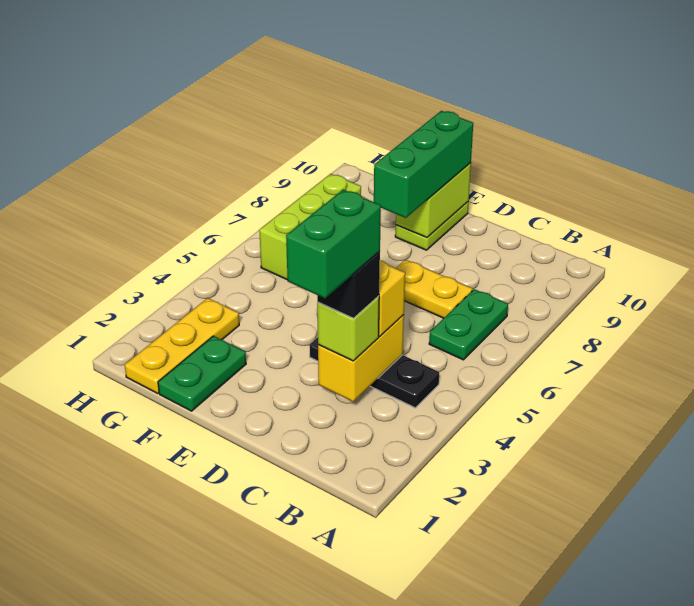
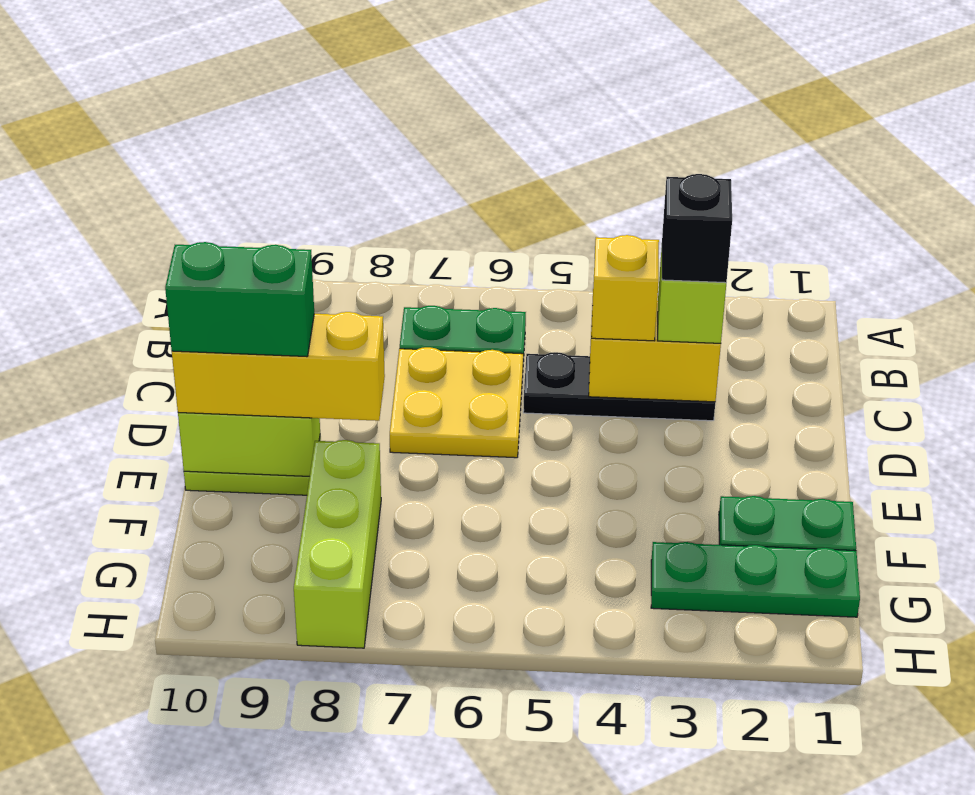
black 1x3 plate [309,337,439,408] -> black 1x3 plate turned to [523,352,715,421]
green 1x2 brick [286,190,381,298] -> green 1x2 brick moved to [165,242,314,357]
yellow 1x2 plate [396,260,472,318] -> yellow 2x2 plate [390,347,523,458]
green 1x3 brick [374,111,473,218] -> yellow 1x3 brick [172,312,385,421]
yellow 1x3 plate [125,298,239,393] -> green 1x3 plate [651,542,860,617]
lime 1x3 brick [259,174,361,280] -> lime 1x3 brick turned to [294,440,381,648]

